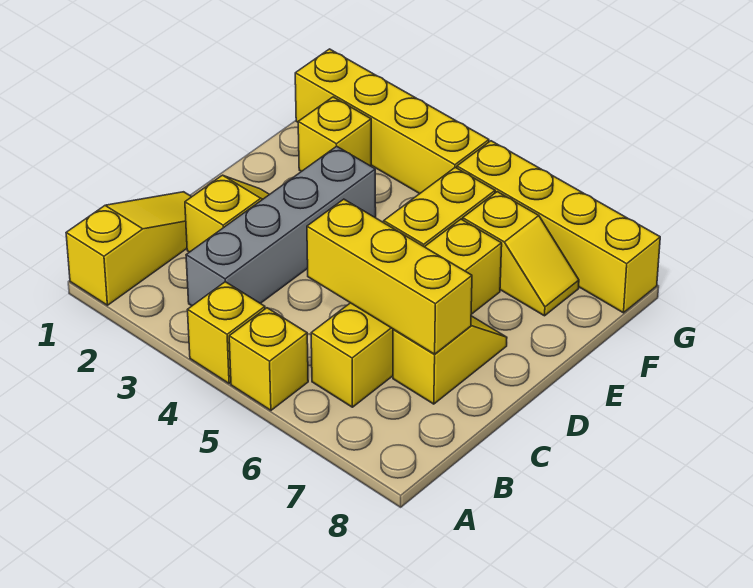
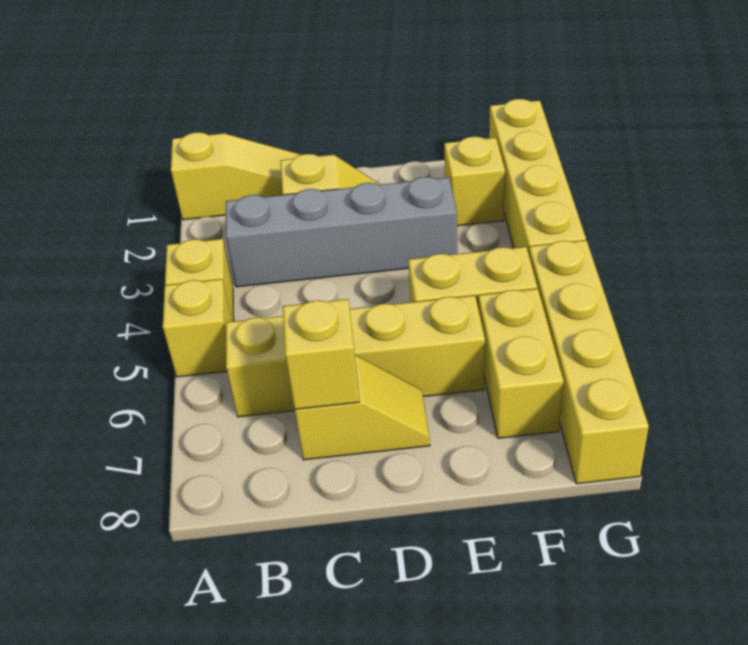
yellow 1x3 brick [307,199,472,354] -> yellow 1x1 brick [283,299,360,409]
yellow 1x2 slope [463,192,579,316] -> yellow 1x2 brick [478,289,563,438]

